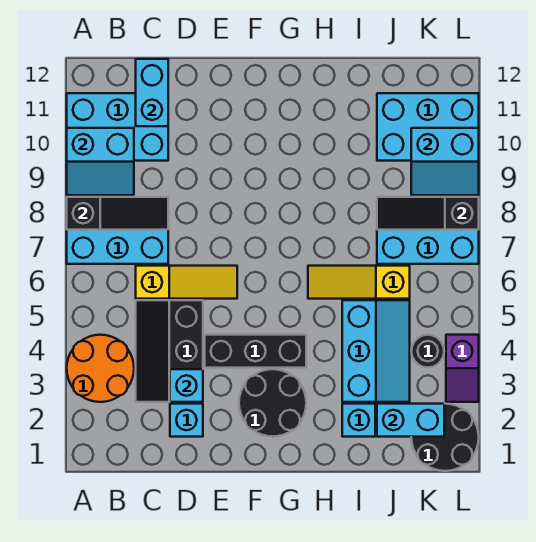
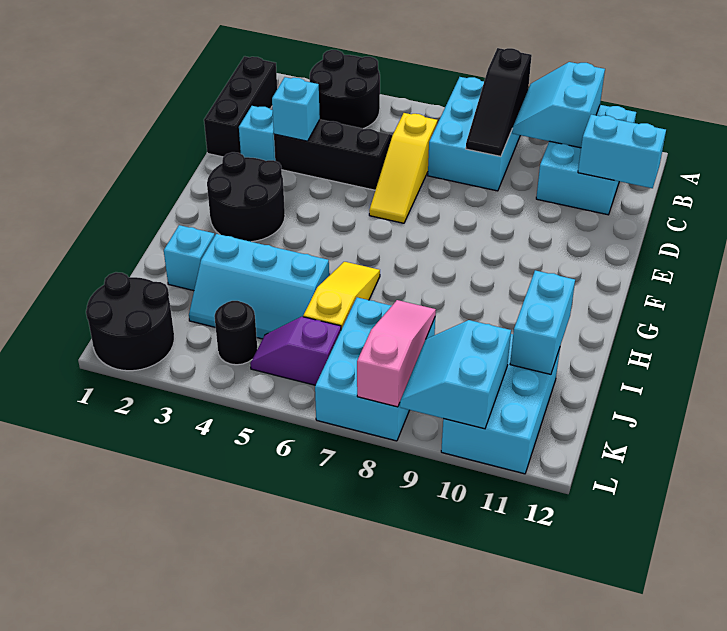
orange 2x2 round brick [67,335,134,402] -> black 2x2 round brick [310,50,380,129]
black 1x3 brick [205,335,306,368] -> black 1x3 brick moved to [204,56,277,157]
cyan 1x2 brick [377,404,444,437] -> cyan 1x2 brick moved to [510,270,575,374]
black 1x3 slope [377,197,479,230] -> pink 1x3 slope [357,300,436,407]
purple 1x2 slope [446,335,479,402] -> purple 1x2 slope moved to [250,317,341,385]

